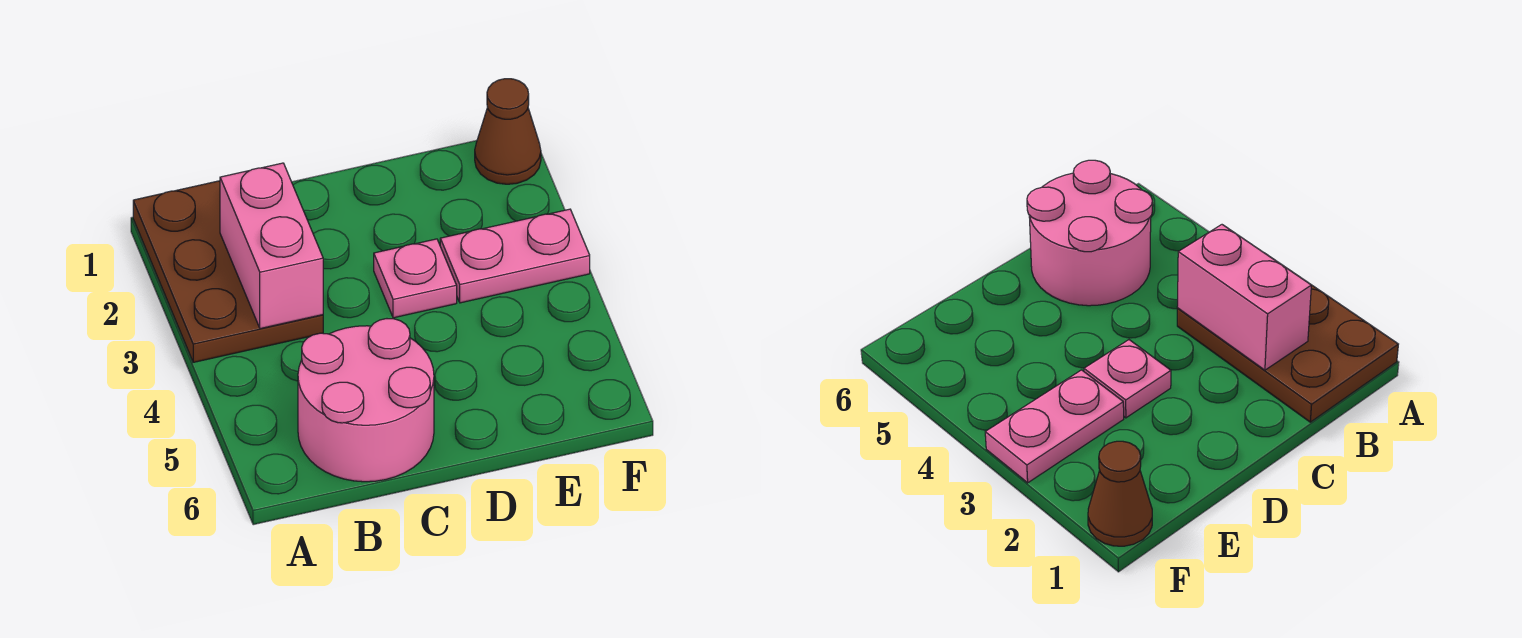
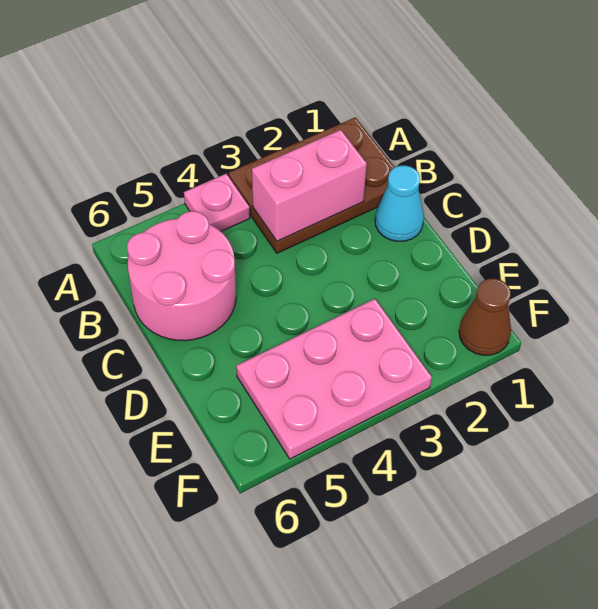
none -> cyan 1x1 cone [375,166,424,241]
pink 1x1 plate [374,239,457,318] -> pink 1x1 plate moved to [184,174,250,231]
pink 1x2 plate [440,209,590,303] -> pink 2x3 plate [236,299,432,459]

